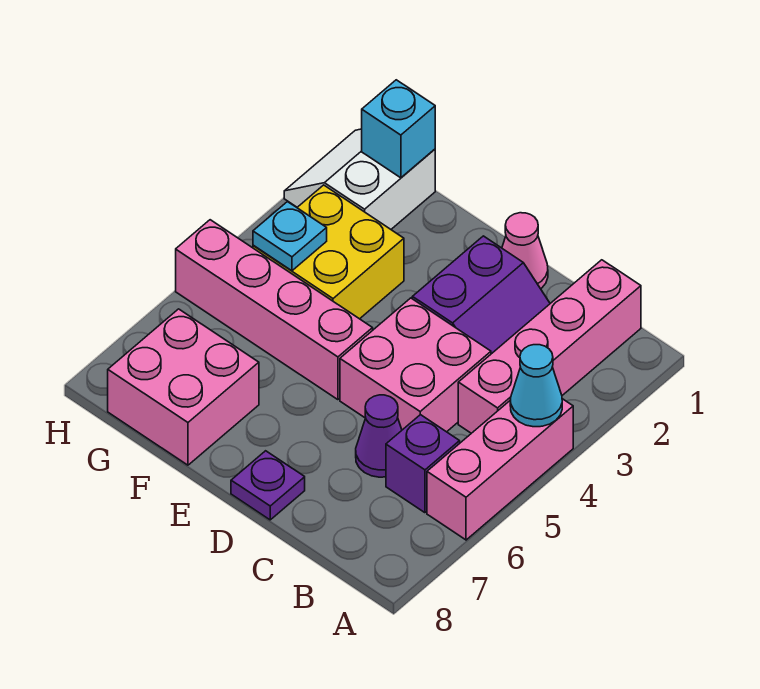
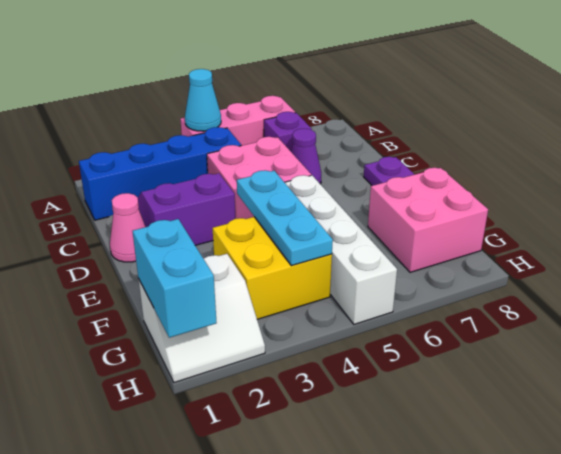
pink 1x4 brick [458,260,641,433] -> blue 1x4 brick [79,127,241,220]
pink 1x4 brick [176,220,373,400] -> white 1x4 brick [285,175,397,324]
cyan 1x1 brick [362,80,435,178] -> cyan 1x2 brick [133,219,217,338]
cyan 1x1 plate [253,202,327,271] -> cyan 1x3 plate [237,170,333,266]

